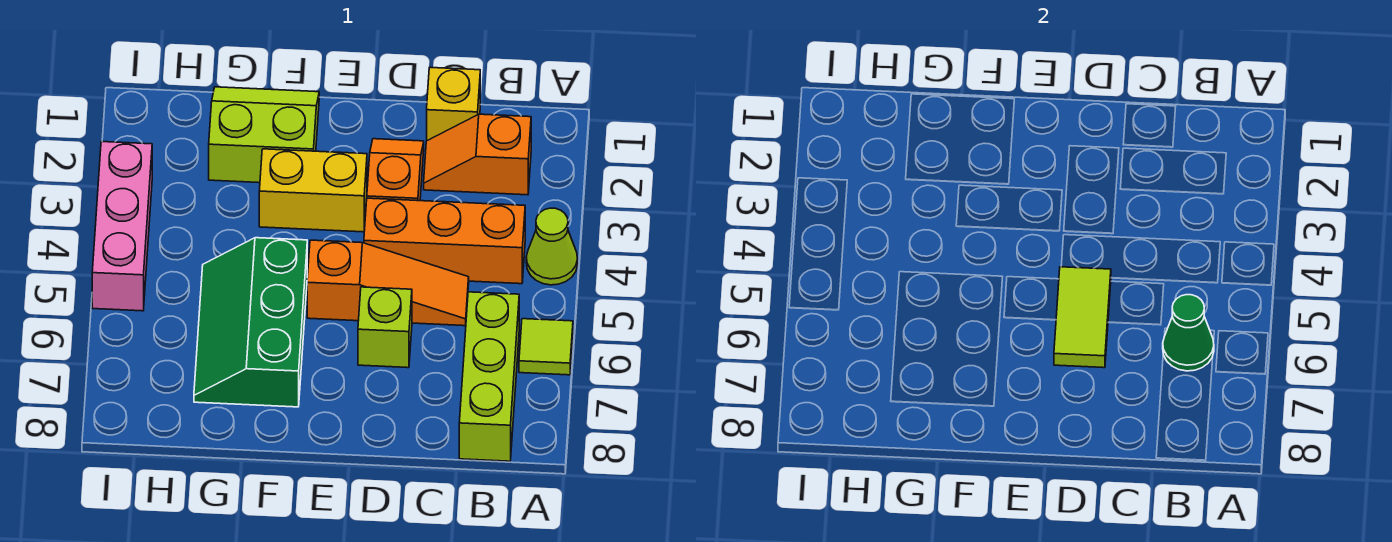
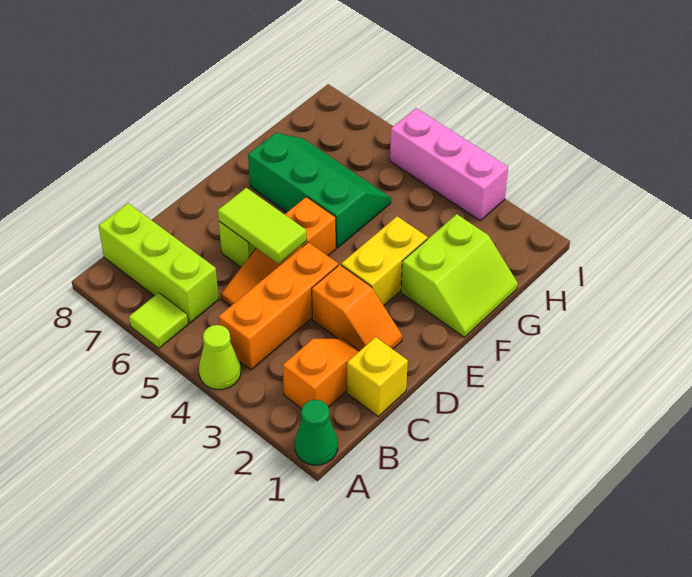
green 1x1 cone [1163,295,1214,371] -> green 1x1 cone moved to [295,400,338,465]

